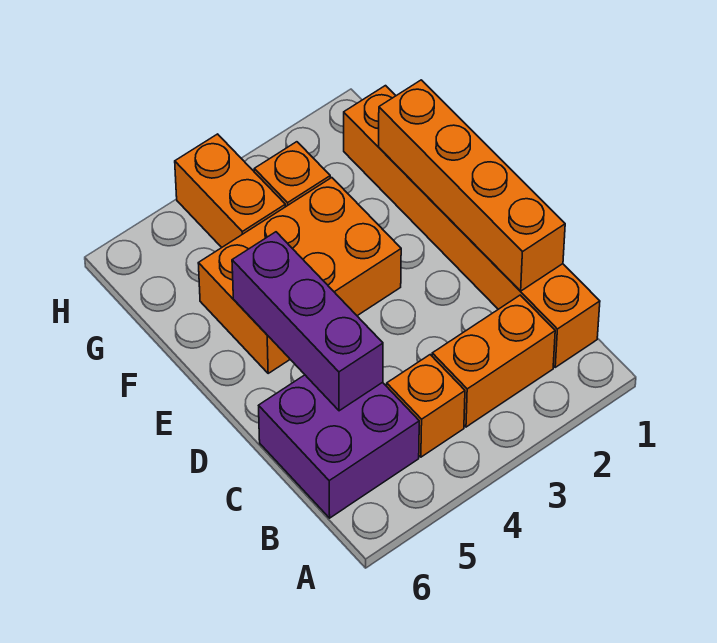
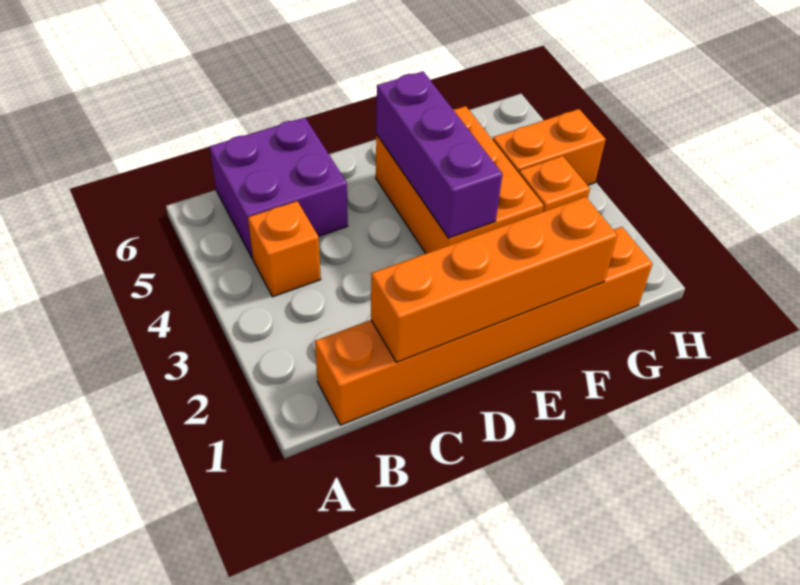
orange 1x2 brick [432,295,555,427] -> none
purple 1x3 brick [232,232,383,411] -> purple 1x3 brick turned to [376,71,502,238]

